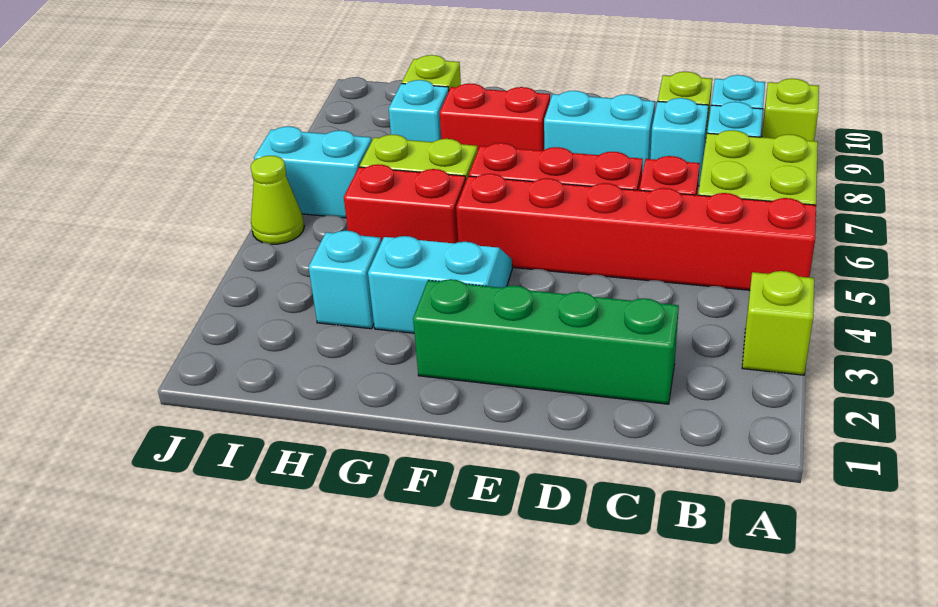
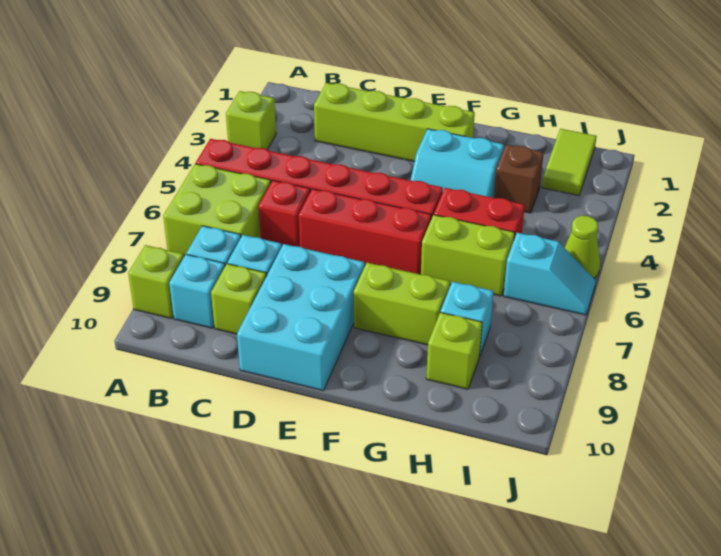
green 1x4 brick [413,279,679,404] -> lime 1x4 brick [314,83,475,162]
cyan 1x2 brick [544,91,655,174] -> cyan 2x3 brick [237,244,365,391]
red 1x2 brick [440,83,550,151] -> lime 1x2 brick [354,263,450,345]
cyan 1x1 brick [309,231,381,329] -> brown 1x1 brick [494,145,544,213]
none -> lime 1x2 tile [542,129,597,195]
cyan 1x2 brick [254,126,372,218] -> cyan 1x2 slope [504,233,596,315]

